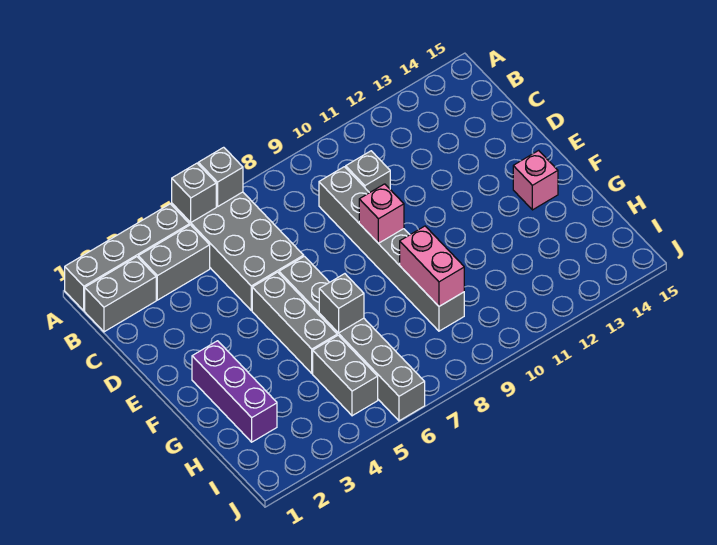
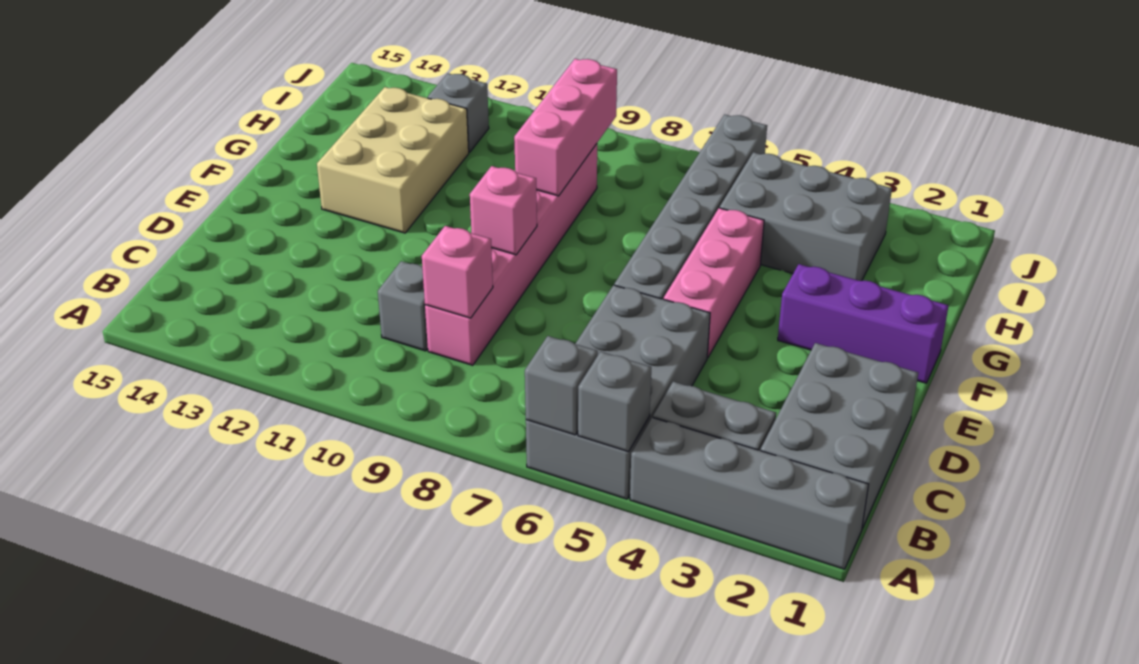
grey 1x2 brick [85,257,156,332] -> grey 2x3 brick [761,343,918,529]
grey 1x6 brick [319,167,464,331] -> pink 1x6 brick [425,144,597,365]
grey 1x3 brick [252,272,337,373] -> pink 1x3 brick [664,208,764,358]
purple 1x3 brick [192,341,277,442] -> purple 1x3 brick turned to [778,264,949,383]
none -> tan 2x3 brick [317,87,469,233]
pink 1x1 brick [513,150,558,210] -> pink 1x1 brick moved to [422,226,493,318]
grey 1x1 brick [319,274,364,333] -> grey 1x1 brick moved to [428,73,489,152]
pink 1x2 brick [400,226,464,306] -> pink 1x3 brick [514,59,617,196]
grey 1x2 brick [313,335,378,416] -> grey 2x3 brick [720,152,892,281]

